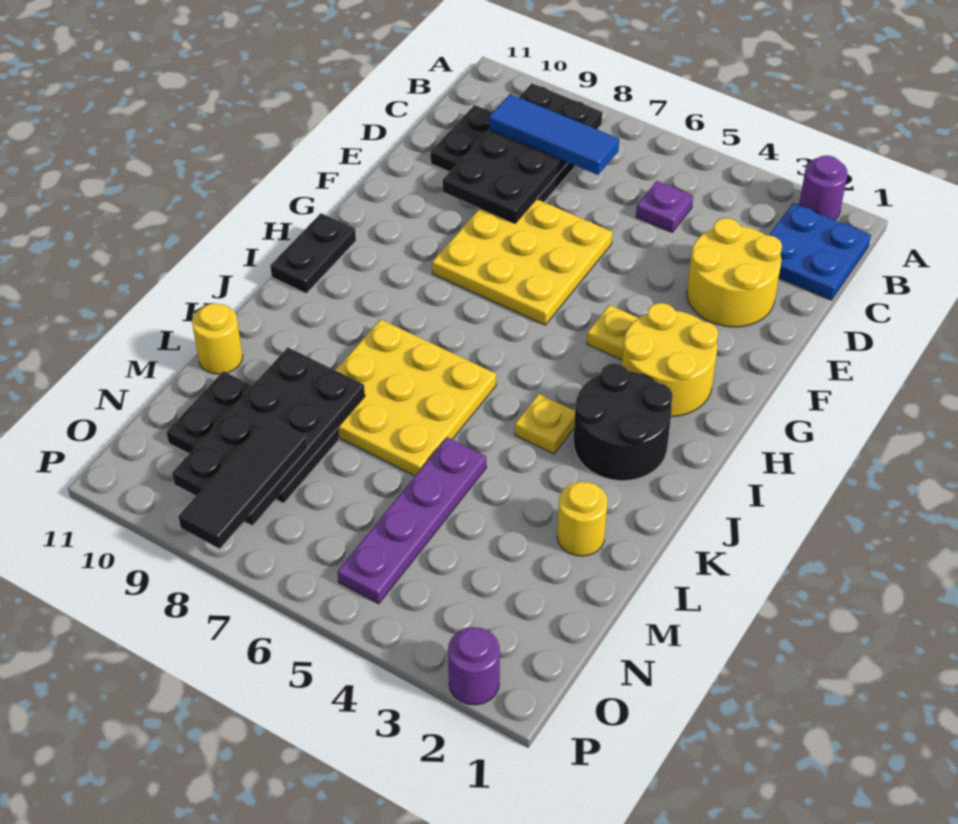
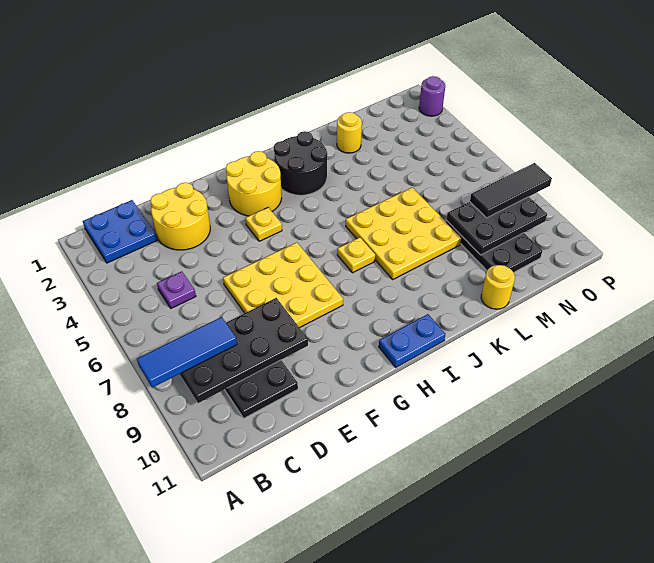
purple 1x1 round brick [799,155,848,220] -> none
blue 1x3 tile [489,94,619,175] -> blue 1x3 tile turned to [137,317,237,388]
black 1x2 plate [270,213,356,293] -> blue 1x2 plate [379,314,445,367]
yellow 1x1 plate [515,394,575,454] -> yellow 1x1 plate moved to [337,238,375,273]
purple 1x4 plate [337,437,486,604] -> none
black 2x4 plate [172,348,365,525] -> black 2x3 plate [446,197,547,255]

